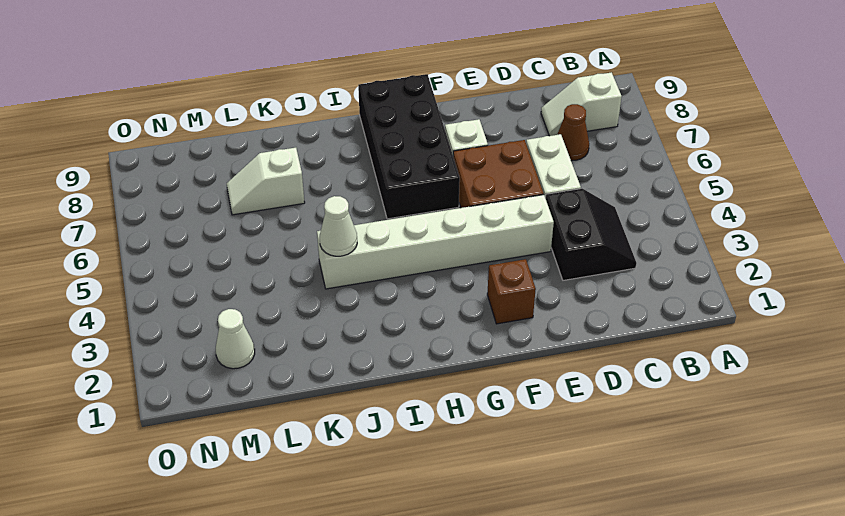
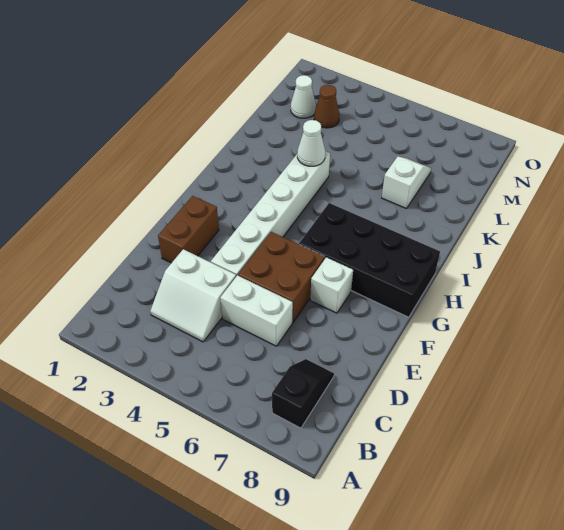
white 1x2 slope [541,72,622,136] -> black 1x2 slope [272,359,334,428]
black 2x2 slope [546,189,637,280] -> white 2x2 slope [150,249,236,342]
brown 1x1 cone [557,104,589,161] -> brown 1x1 cone moved to [314,85,340,128]
brown 1x1 brick [487,259,536,324] -> brown 1x2 brick [158,196,219,263]

